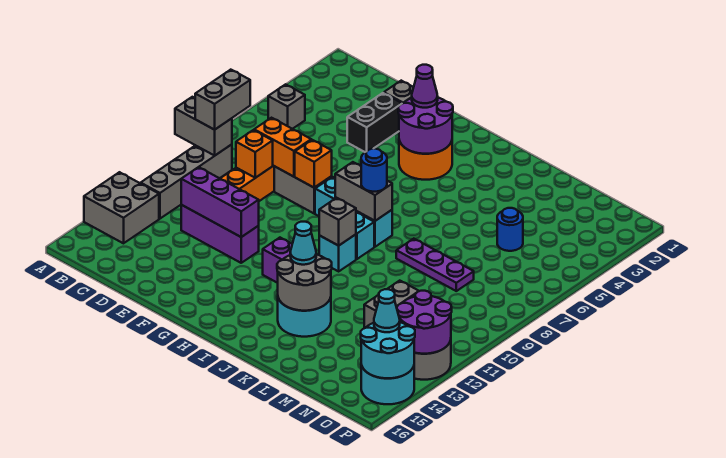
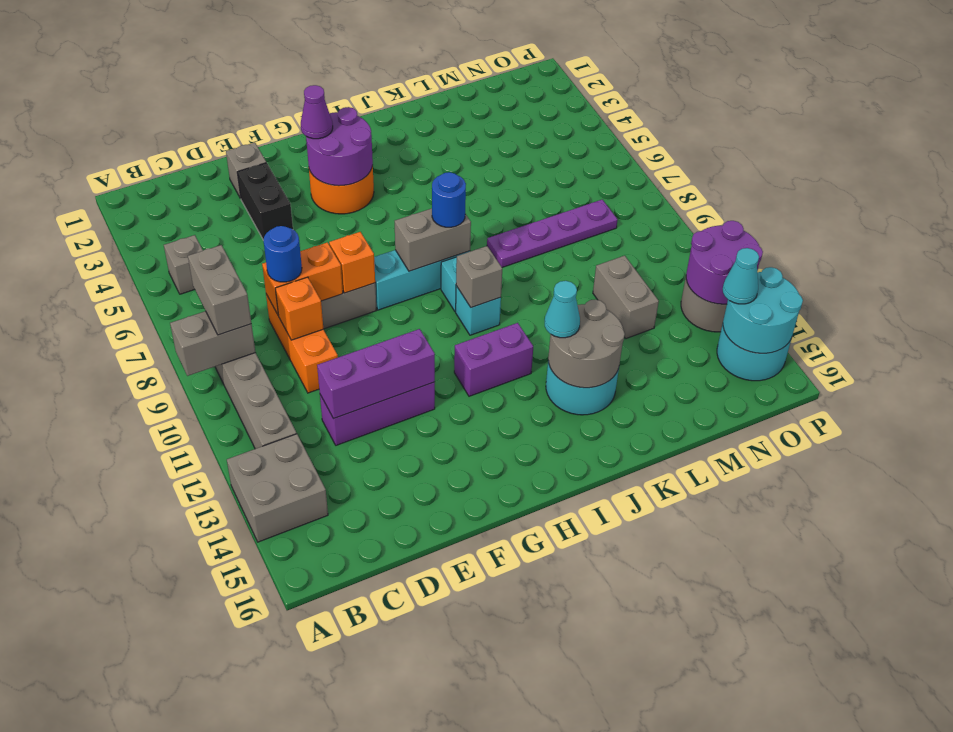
purple 1x3 plate [396,239,474,291] -> purple 1x4 plate [487,200,618,267]
blue 1x1 round brick [497,208,523,251] -> blue 1x1 round brick moved to [263,226,302,282]

